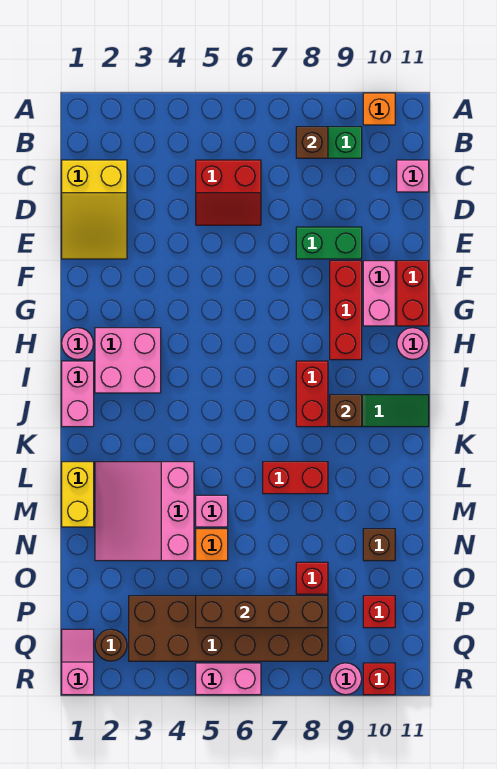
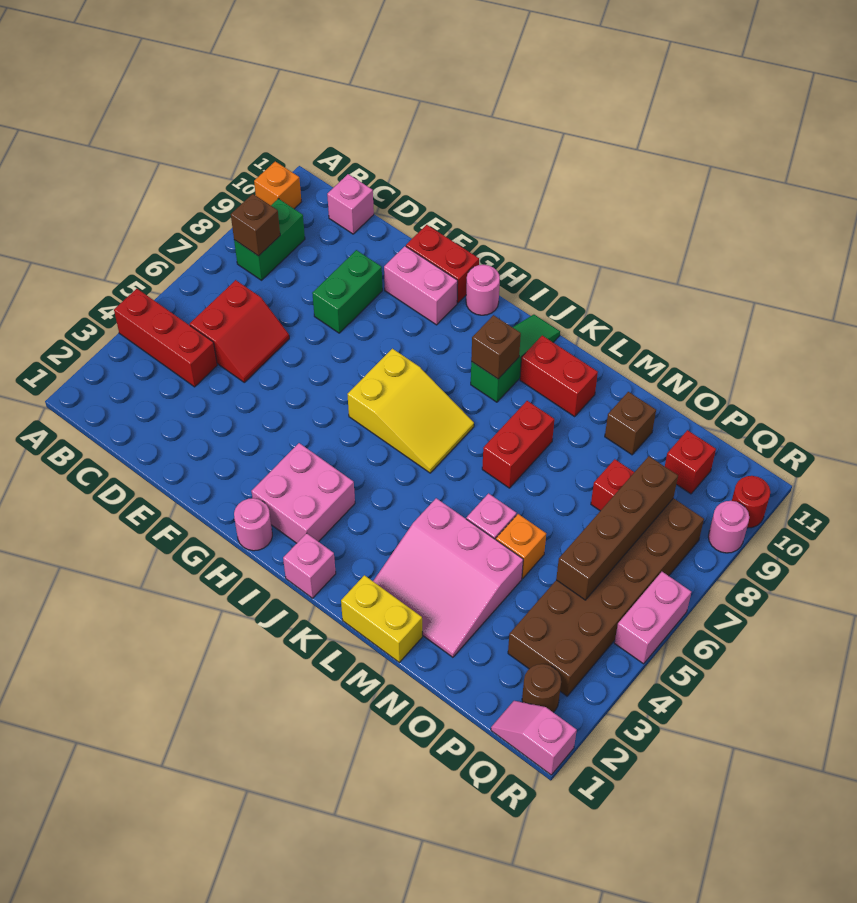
yellow 2x3 slope [62,160,127,259] -> yellow 2x3 slope moved to [347,349,474,473]
red 1x3 brick [330,261,362,360] -> red 1x3 brick moved to [114,289,217,387]
pink 1x2 brick [62,361,94,427] -> pink 1x1 brick [283,533,336,598]
red 1x2 brick [296,361,328,427] -> red 1x2 brick moved to [520,336,598,416]
red 1x1 brick [363,663,395,695] -> red 1x1 round brick [732,476,770,528]

